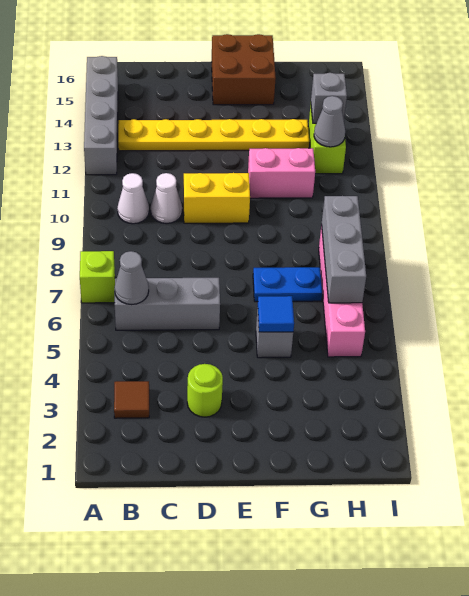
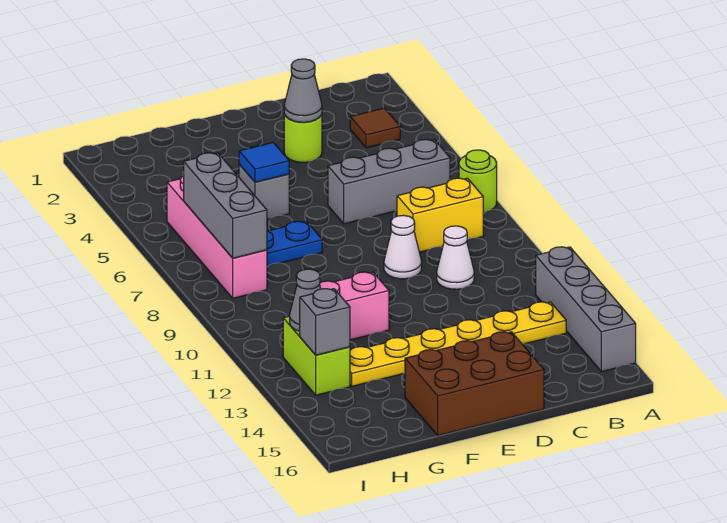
lime 1x1 brick [80,251,115,303] -> lime 1x1 round brick [459,150,497,213]
grey 1x1 cone [115,251,149,305] -> grey 1x1 cone moved to [284,59,322,122]
white 1x1 cone [117,173,149,224] -> white 1x1 cone moved to [384,215,422,279]
yellow 1x2 brick [184,173,250,223] -> yellow 1x2 brick moved to [397,178,483,252]
brown 2x2 brick [212,34,276,105] -> brown 2x3 brick [405,332,544,436]

